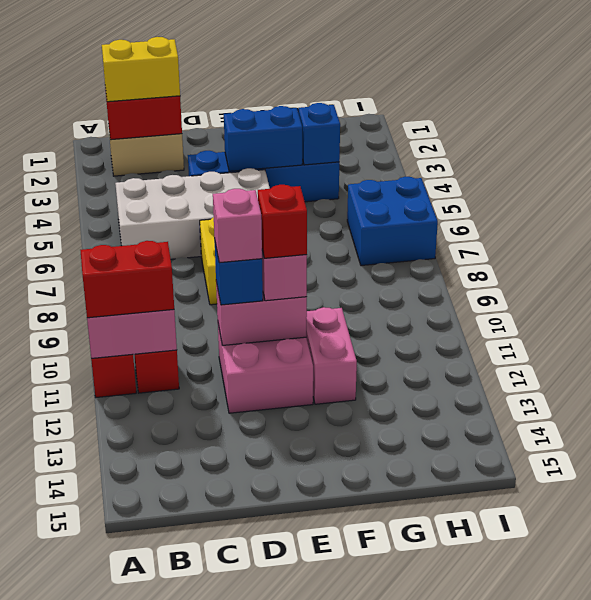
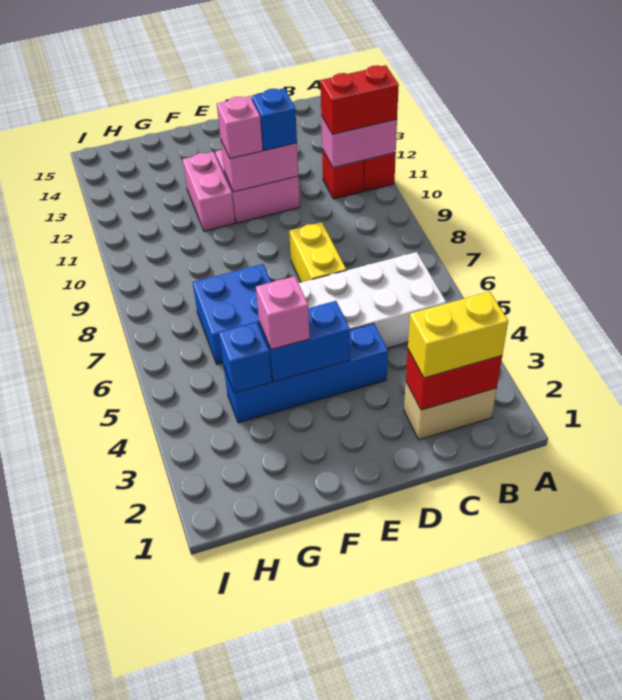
pink 1x1 brick [213,189,262,263] -> pink 1x1 brick moved to [256,276,310,350]
red 1x1 brick [258,185,307,258] -> none
blue 2x2 brick [347,177,438,266] -> blue 2x2 brick moved to [193,264,271,364]

